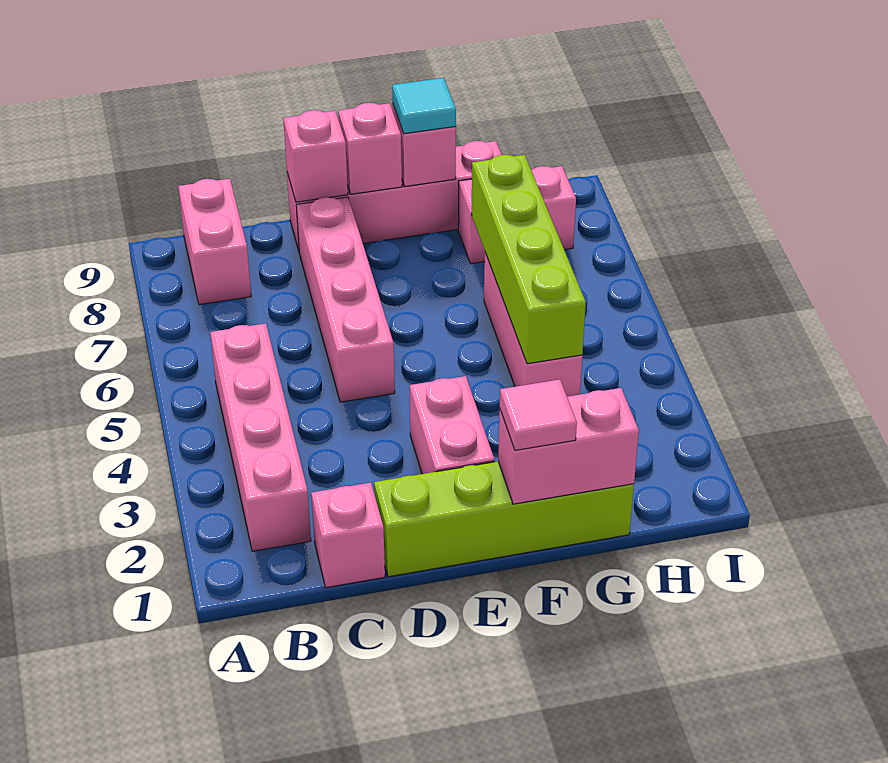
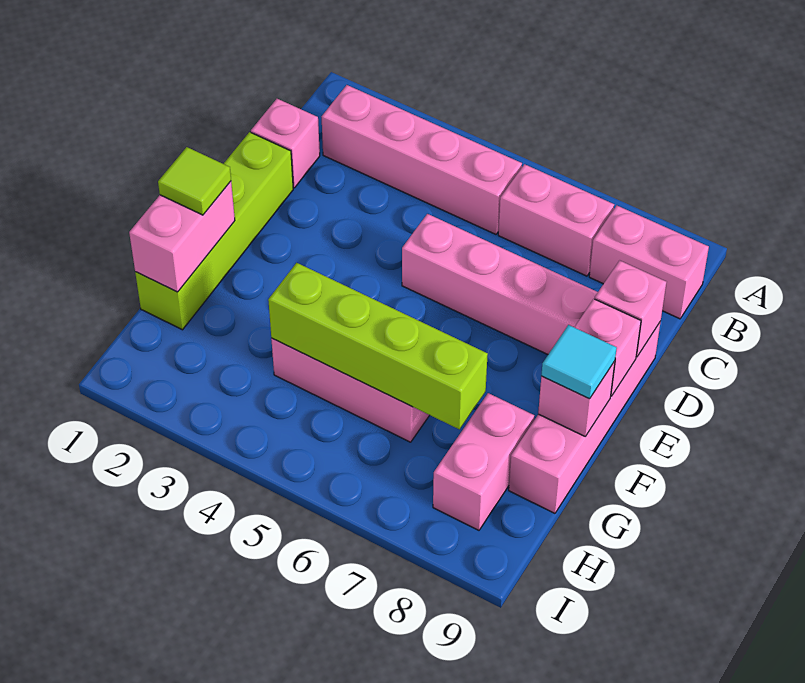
pink 1x2 brick [410,376,494,474] -> pink 1x2 brick moved to [498,164,614,276]
pink 1x1 tile [500,380,577,450] -> lime 1x1 tile [158,147,231,215]

